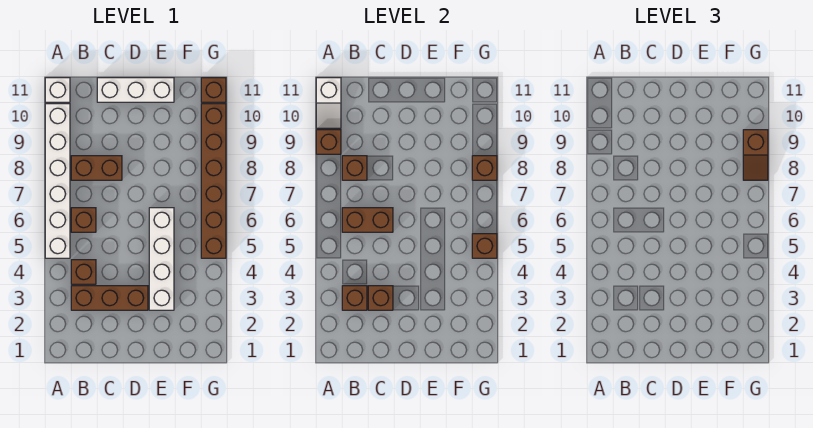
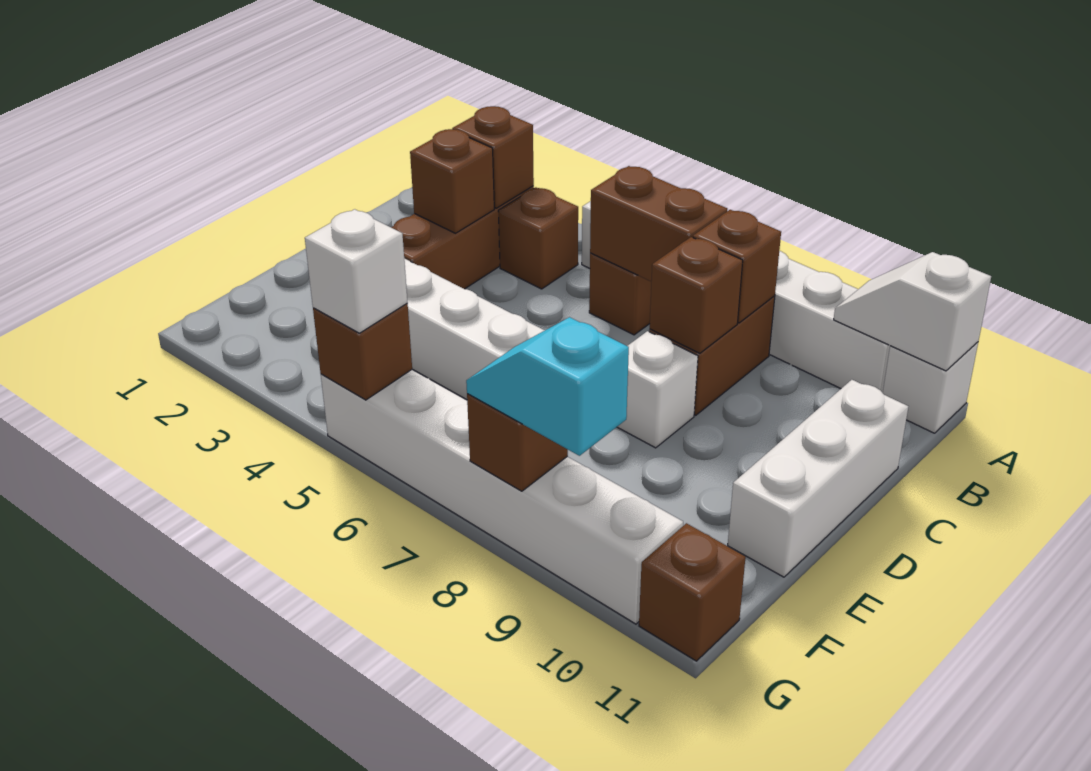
brown 1x1 brick [316,130,341,154] -> brown 1x1 brick moved to [650,237,743,353]
brown 1x2 brick [342,208,393,232] -> brown 1x2 brick turned to [590,166,727,281]
none -> white 1x1 brick [617,331,698,448]
brown 1x6 brick [201,104,226,258] -> white 1x6 brick [321,370,683,624]
none -> white 1x1 brick [305,209,407,333]
brown 1x2 slope [743,130,768,180] -> cyan 1x2 slope [466,317,629,456]

